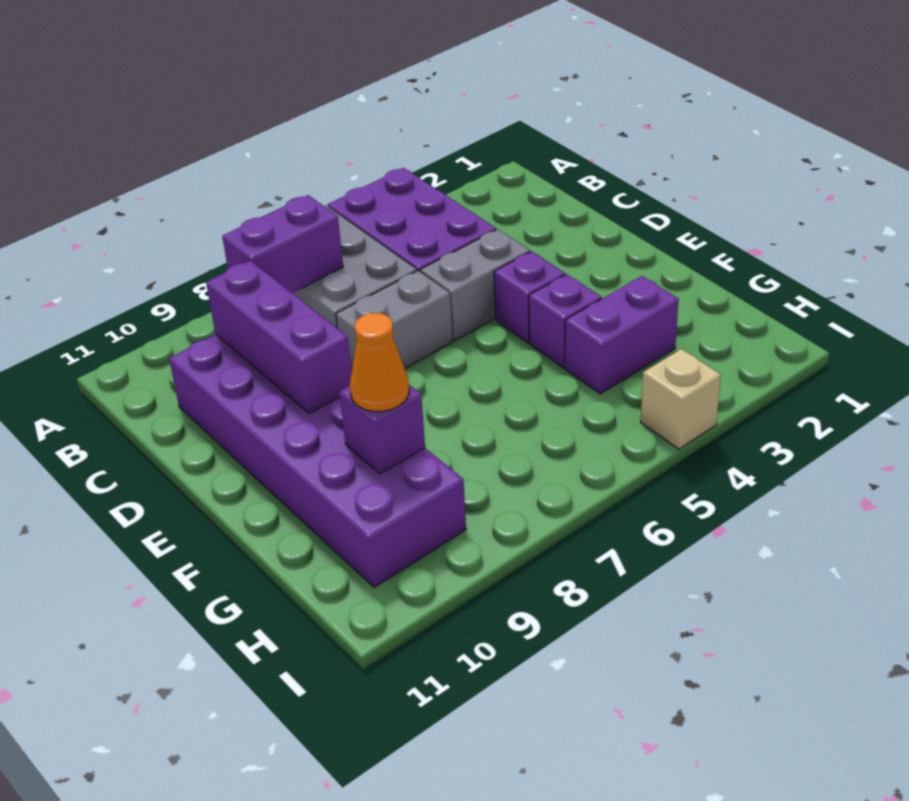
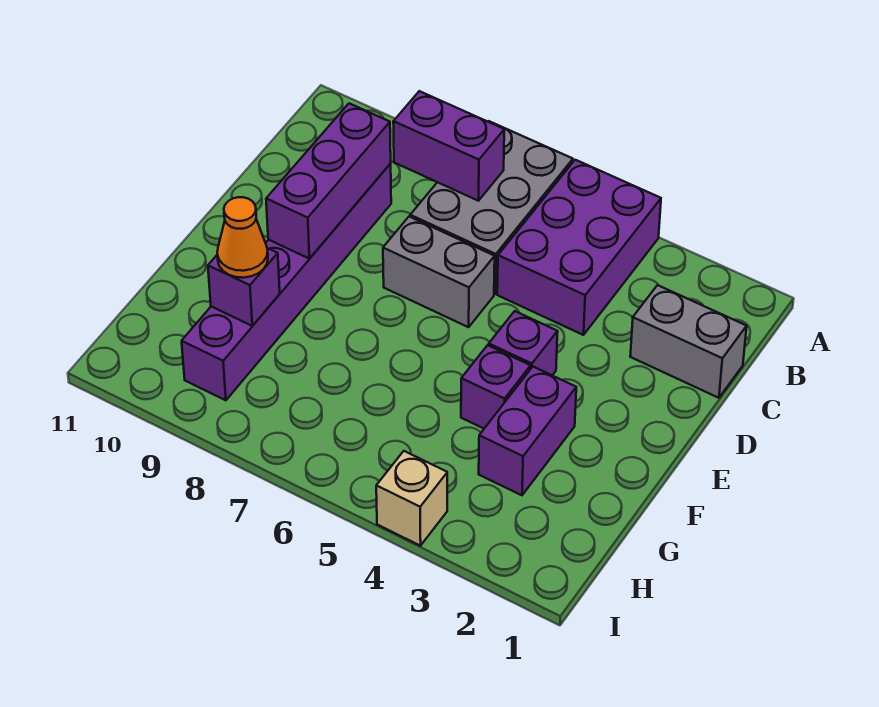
purple 2x6 brick [169,334,466,587] -> purple 1x6 brick [182,164,391,400]
grey 1x2 brick [420,229,530,341] -> grey 1x2 brick moved to [630,285,747,398]
purple 1x2 brick [565,276,679,394] -> purple 1x2 brick turned to [479,367,576,495]

